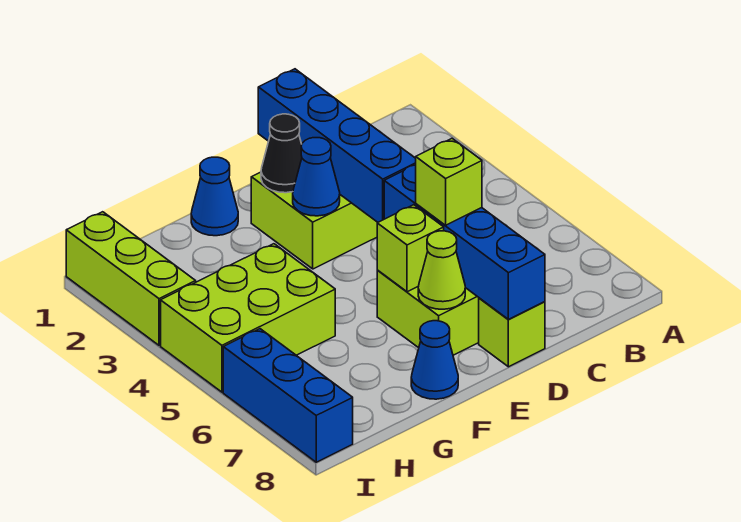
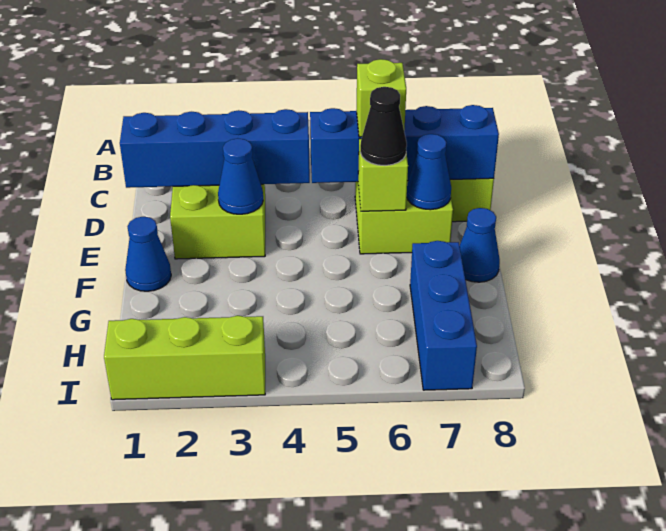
black 1x1 cone [261,114,302,193] -> black 1x1 cone moved to [360,87,407,166]
lime 1x1 cone [418,231,465,309] -> blue 1x1 cone [407,134,451,210]
lime 2x3 brick [161,244,335,392] -> none
blue 1x3 brick [223,329,353,462] -> blue 1x3 brick turned to [410,241,477,390]

